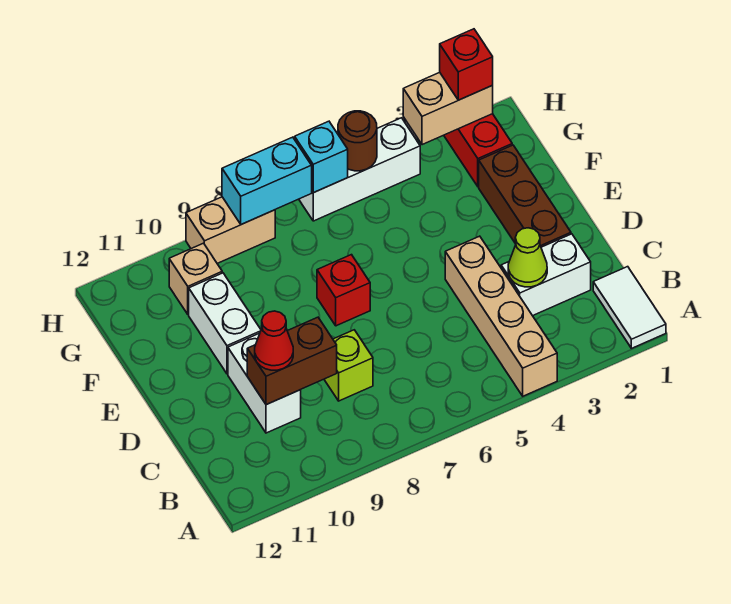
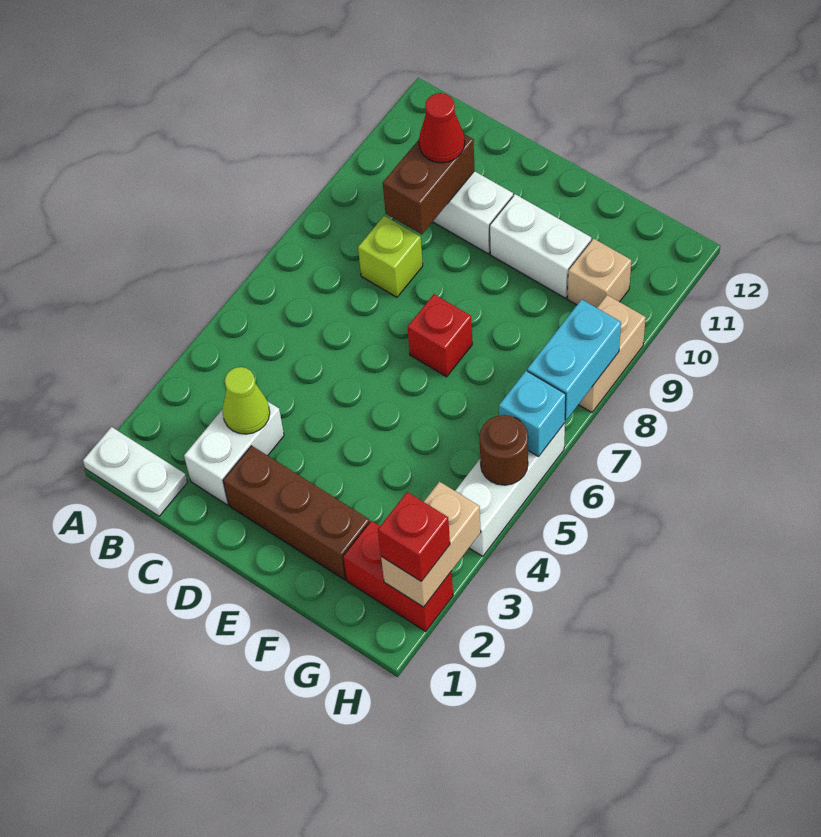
white 1x2 tile [593,267,666,348] -> white 1x2 plate [83,427,188,516]
tan 1x4 brick [445,236,557,396] -> none

